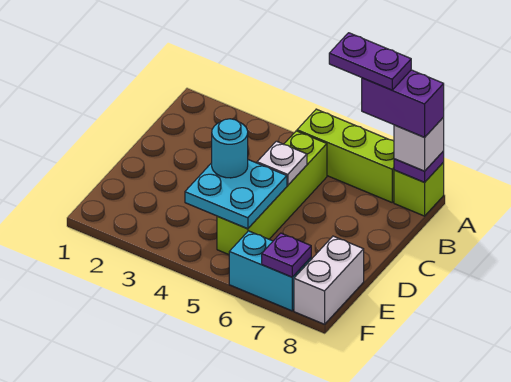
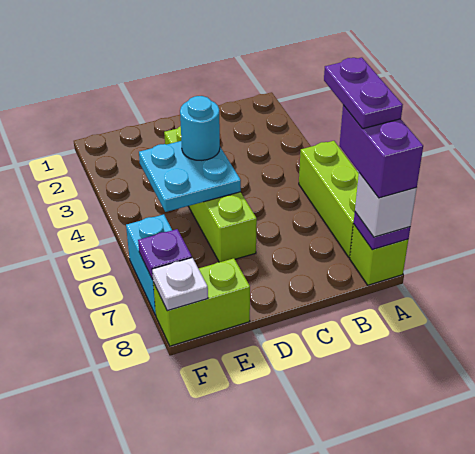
lime 1x4 brick [217,131,327,255] -> lime 1x4 brick turned to [164,126,257,262]
white 1x1 plate [257,141,307,185] -> white 1x1 plate moved to [152,258,208,311]
white 1x2 brick [294,236,364,324] -> lime 1x2 brick [153,258,250,346]

